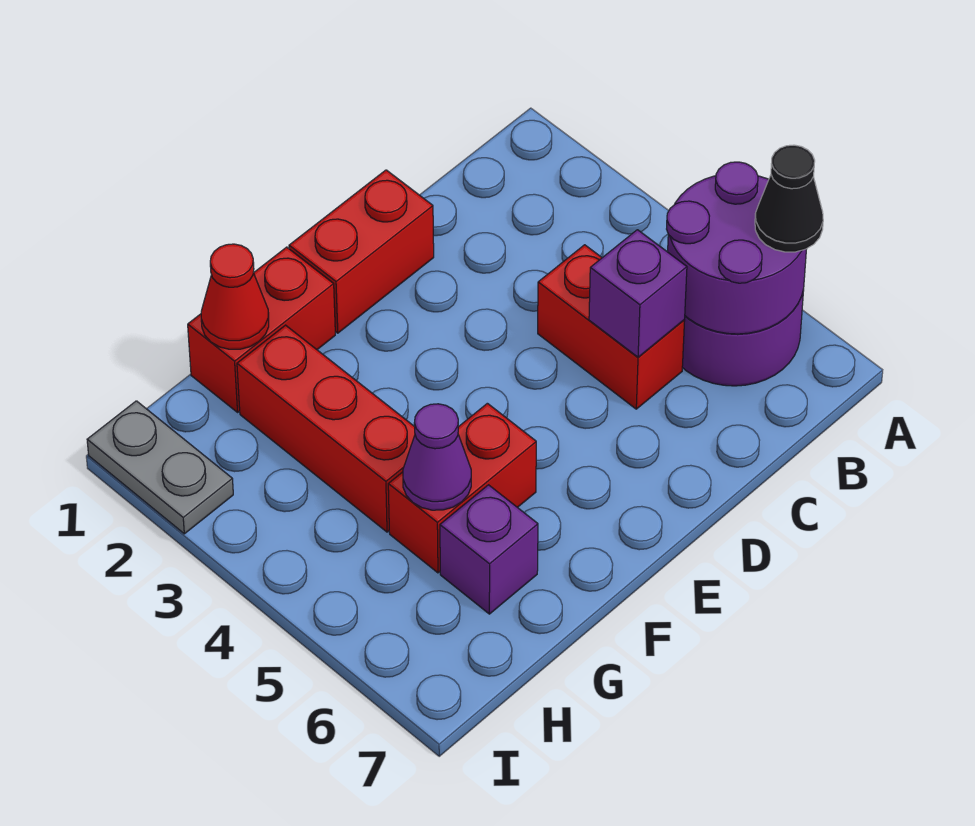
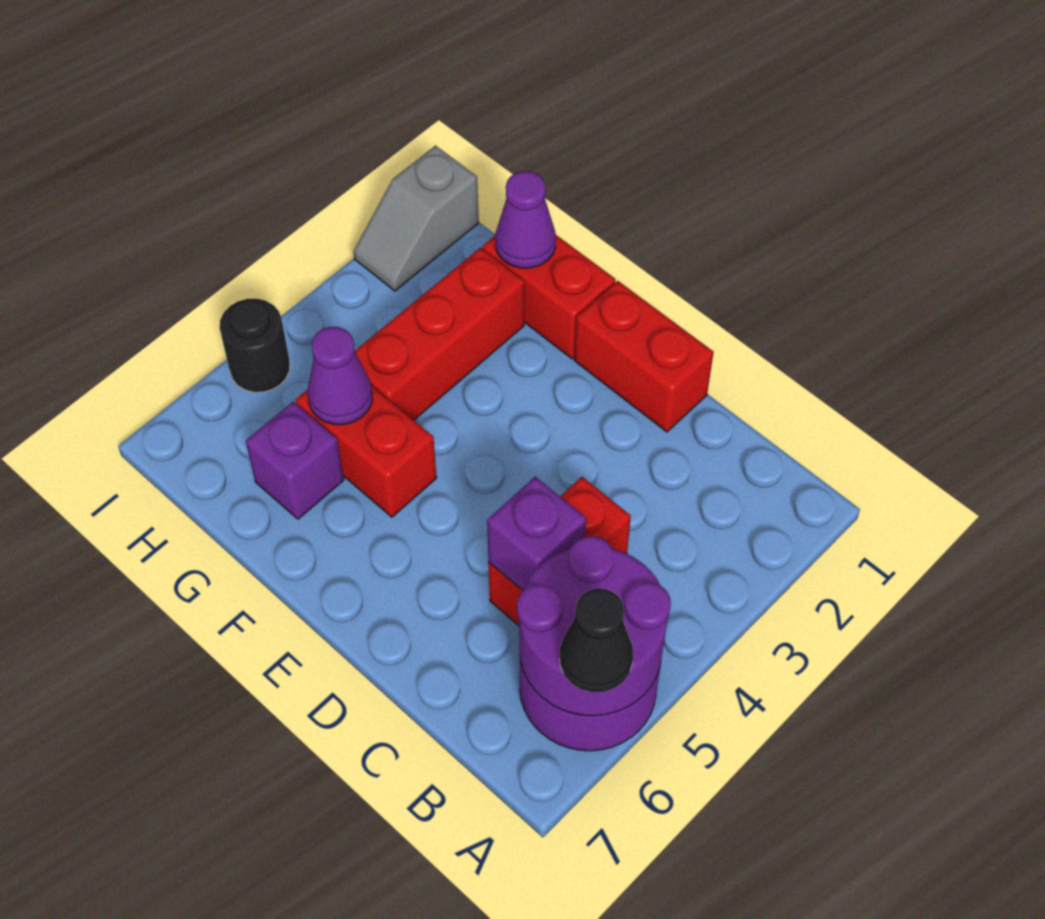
red 1x1 cone [201,244,269,349] -> purple 1x1 cone [495,171,556,268]
grey 1x2 plate [87,401,233,534] -> grey 1x2 slope [354,146,479,291]
none -> black 1x1 round brick [220,299,290,392]

